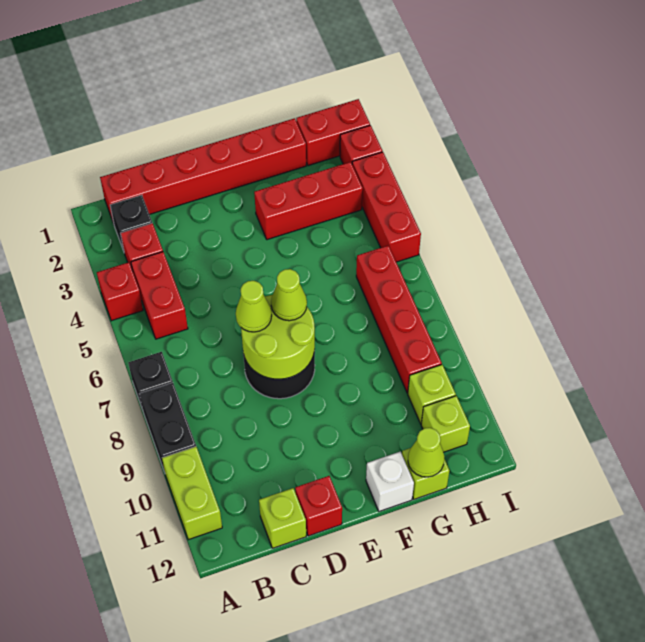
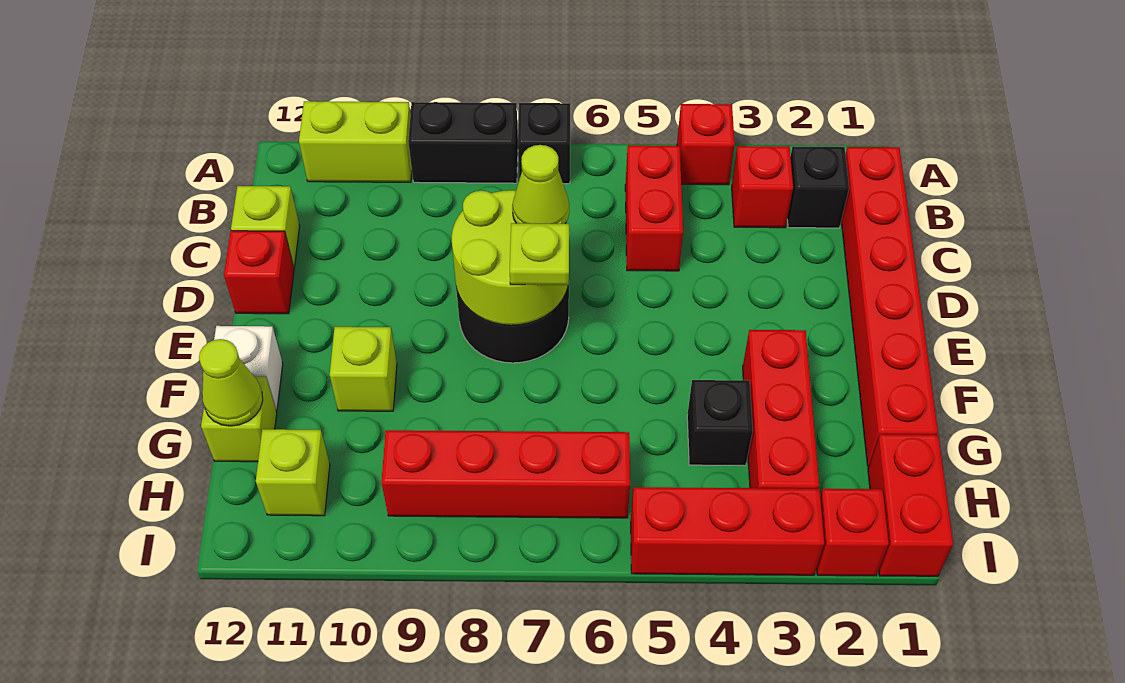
red 1x2 brick [131,252,188,339] -> red 1x2 brick turned to [625,145,683,271]
lime 1x1 cone [271,269,307,321] -> lime 1x1 plate [510,223,569,285]
none -> black 1x1 brick [687,380,753,466]
lime 1x1 brick [408,365,456,424] -> lime 1x1 brick moved to [330,327,397,411]

